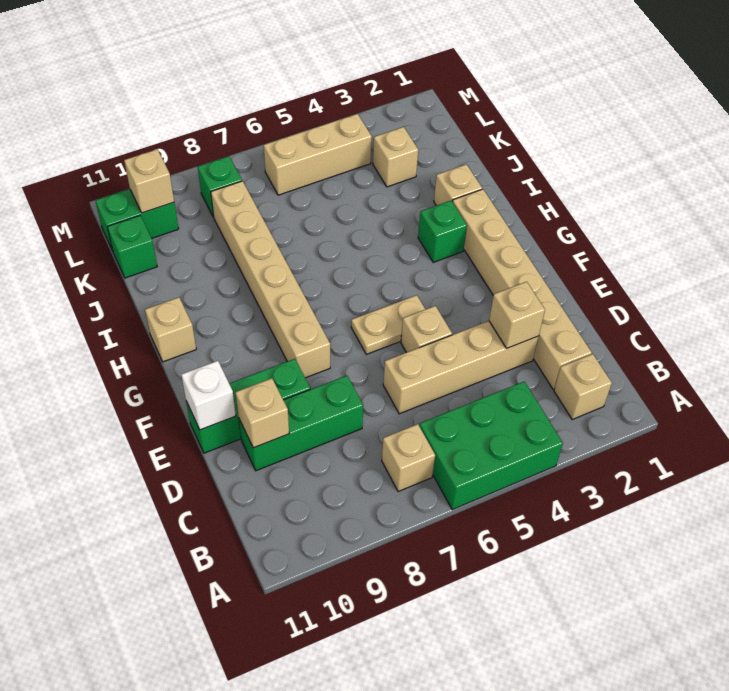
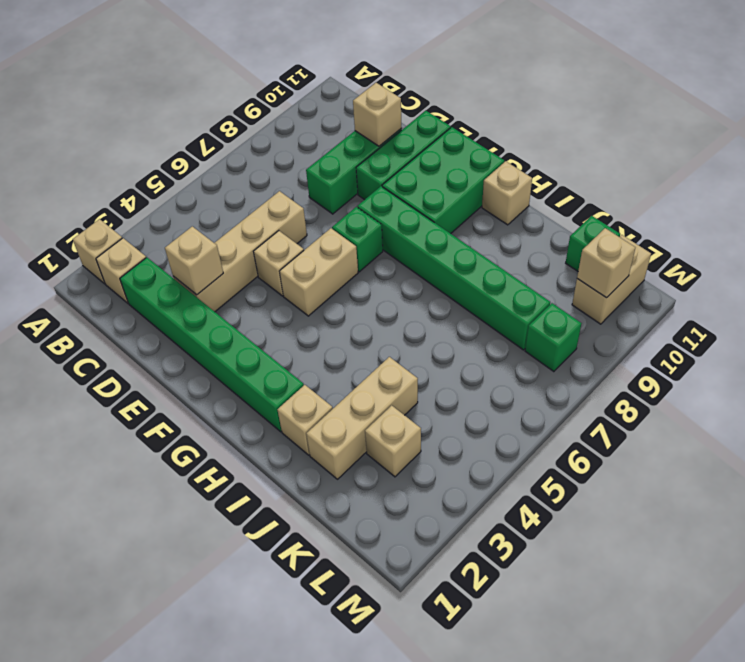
green 2x3 brick [419,381,563,510] -> green 2x3 brick moved to [382,127,504,234]
tan 1x1 brick [382,424,435,492] -> tan 1x1 brick moved to [73,219,122,284]
tan 1x6 brick [453,189,592,389] -> green 1x6 brick [120,257,304,432]
white 1x1 brick [181,361,236,430] -> none
tan 1x2 plate [351,295,425,354] -> tan 1x2 brick [280,228,358,316]
tan 1x6 brick [211,181,330,378] -> green 1x6 brick [357,186,550,350]
green 1x1 brick [418,201,467,262] -> green 1x1 brick moved to [332,207,383,272]
tan 1x3 brick [264,114,372,195] -> tan 1x3 brick moved to [306,357,418,479]
green 1x2 brick [96,189,179,251] -> tan 1x2 brick [572,235,651,324]

